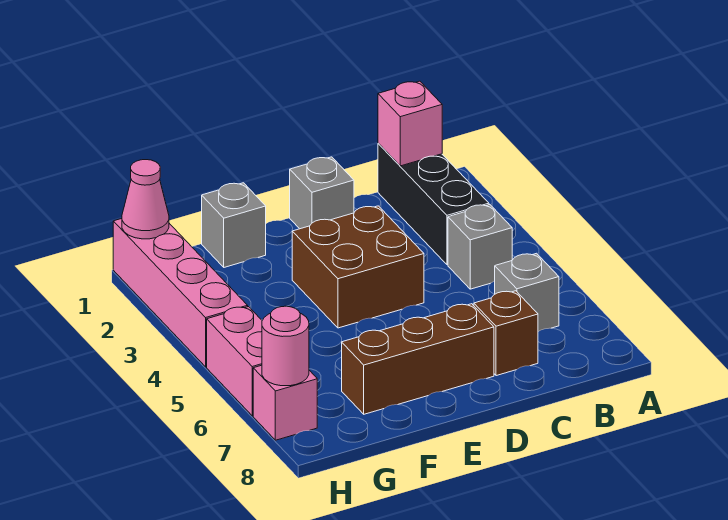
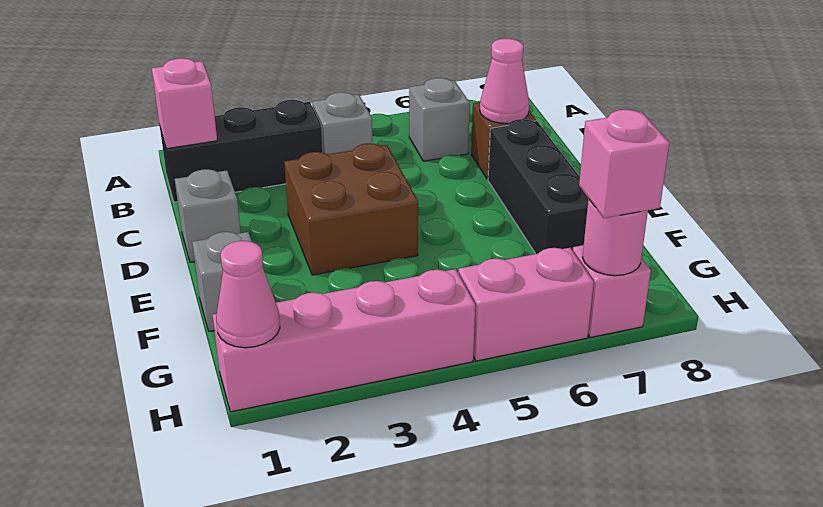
none -> pink 1x1 cone [480,39,529,123]
brown 1x3 brick [342,304,494,414] -> black 1x3 brick [488,119,588,254]
none -> pink 1x1 brick [579,110,669,218]

